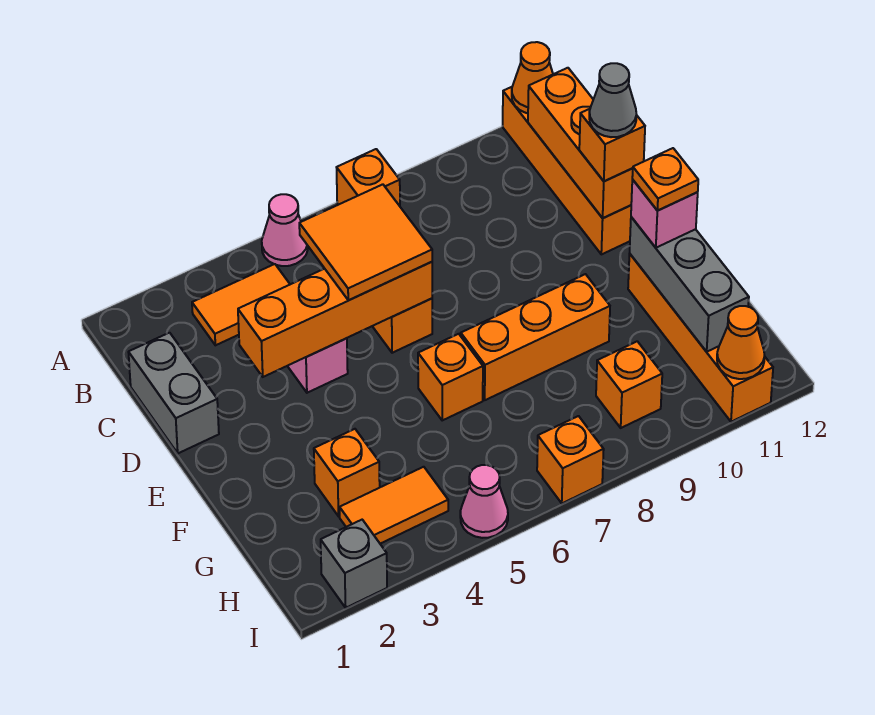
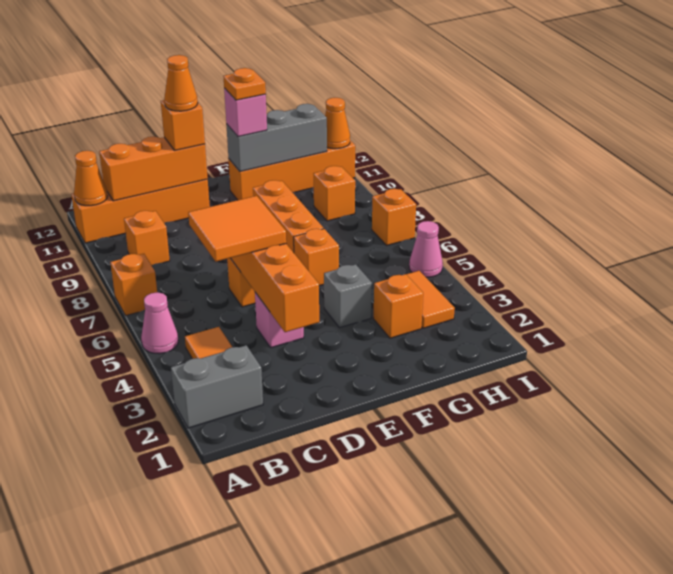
none -> orange 1x1 brick [124,211,170,265]
grey 1x2 brick [128,333,219,453] -> grey 1x2 brick moved to [171,345,263,428]
grey 1x1 cone [589,63,637,137] -> orange 1x1 cone [164,55,198,111]
grey 1x1 brick [321,520,387,608] -> grey 1x1 brick moved to [324,264,372,328]

